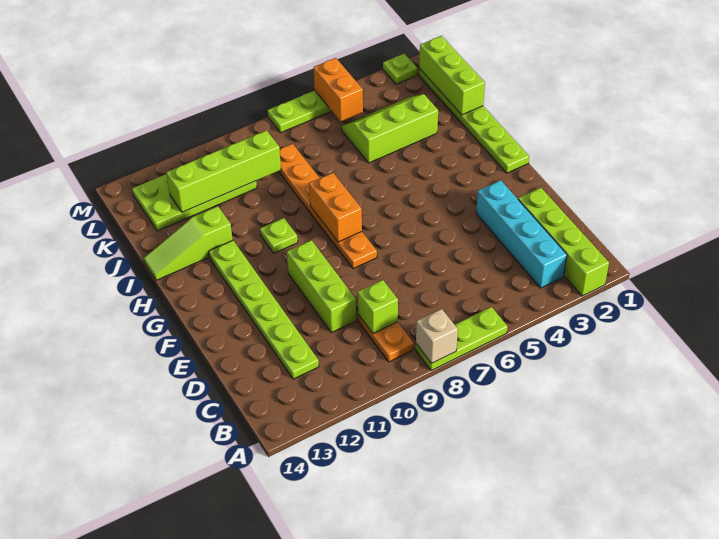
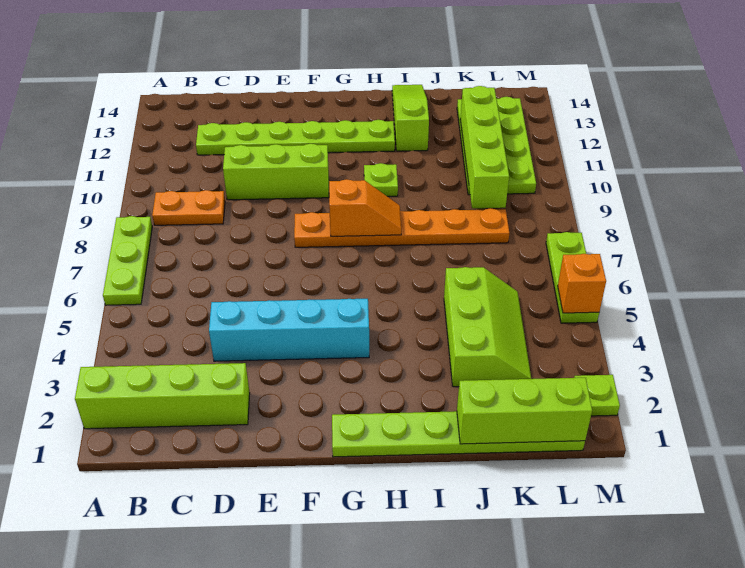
tan 1x1 brick [416,309,458,363] -> none
cyan 1x4 brick [476,180,567,288] -> cyan 1x4 brick moved to [209,299,369,361]
lime 1x1 brick [358,280,398,333] -> none
orange 1x2 brick [309,173,362,242] -> orange 1x2 slope [329,179,401,236]
orange 1x2 brick [314,58,363,122] -> orange 1x1 brick [558,254,606,313]

